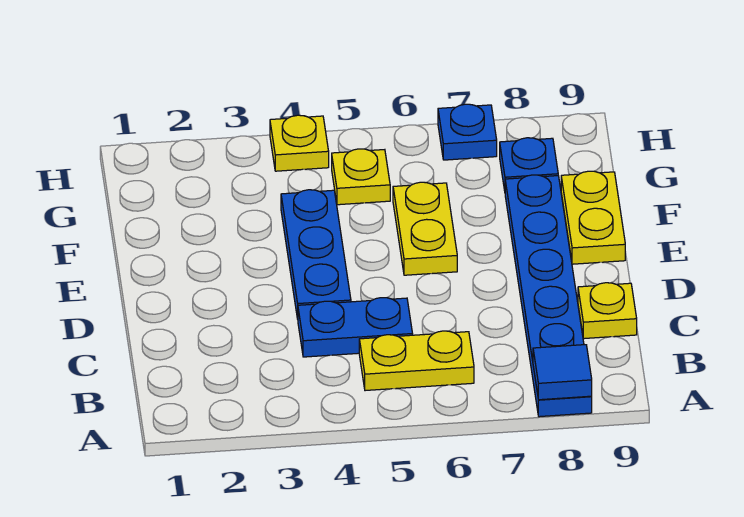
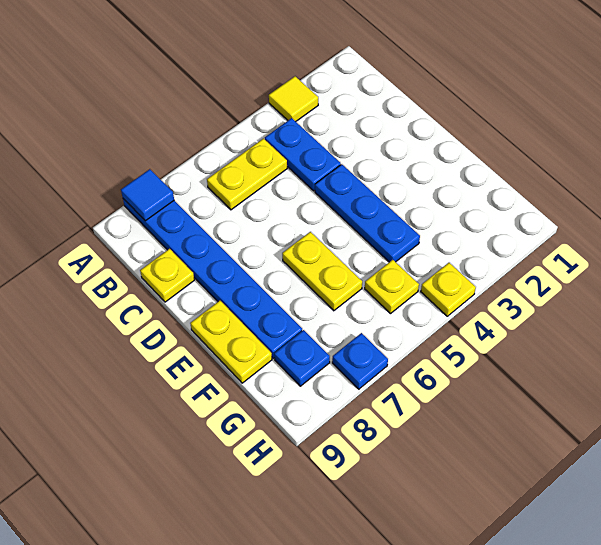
none -> yellow 1x1 tile [269,76,318,121]
blue 1x2 plate [298,298,413,357] -> blue 1x2 plate turned to [265,118,341,191]

